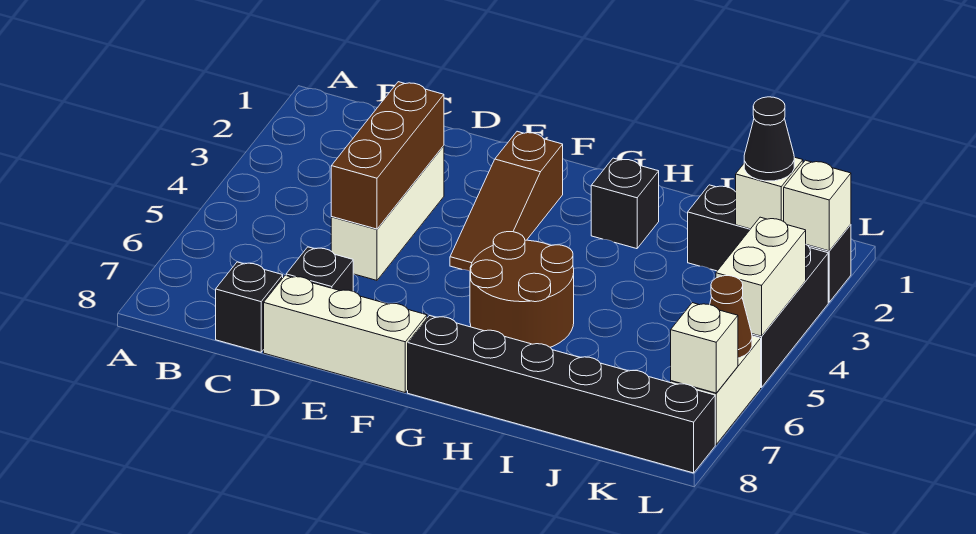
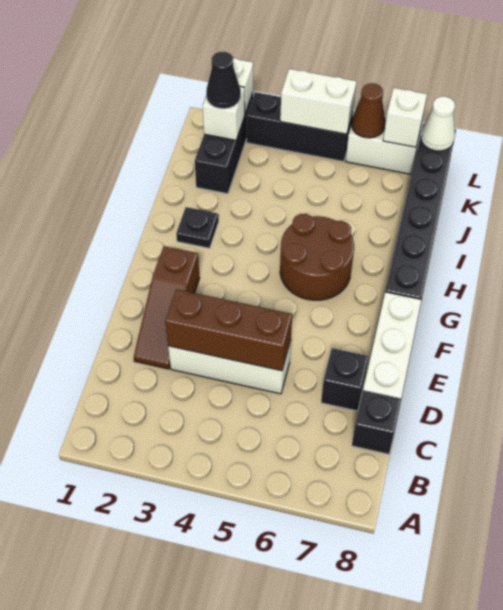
brown 1x3 slope [450,131,563,271] -> brown 1x3 slope turned to [134,246,200,369]
black 1x1 brick [591,158,659,249] -> black 1x1 plate [176,207,219,248]
none -> white 1x1 cone [421,96,455,151]

